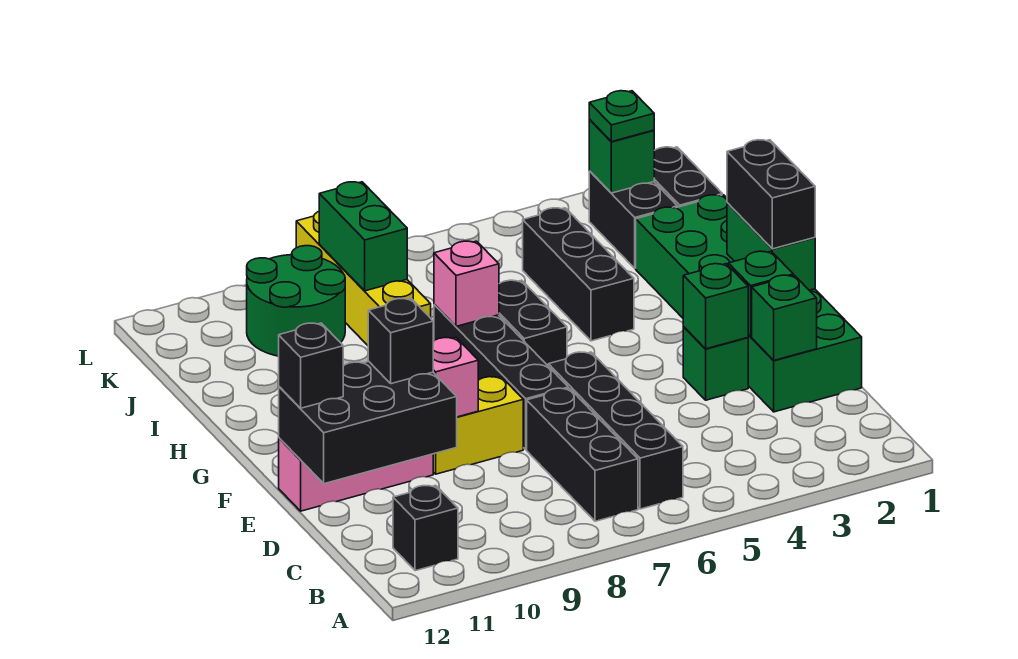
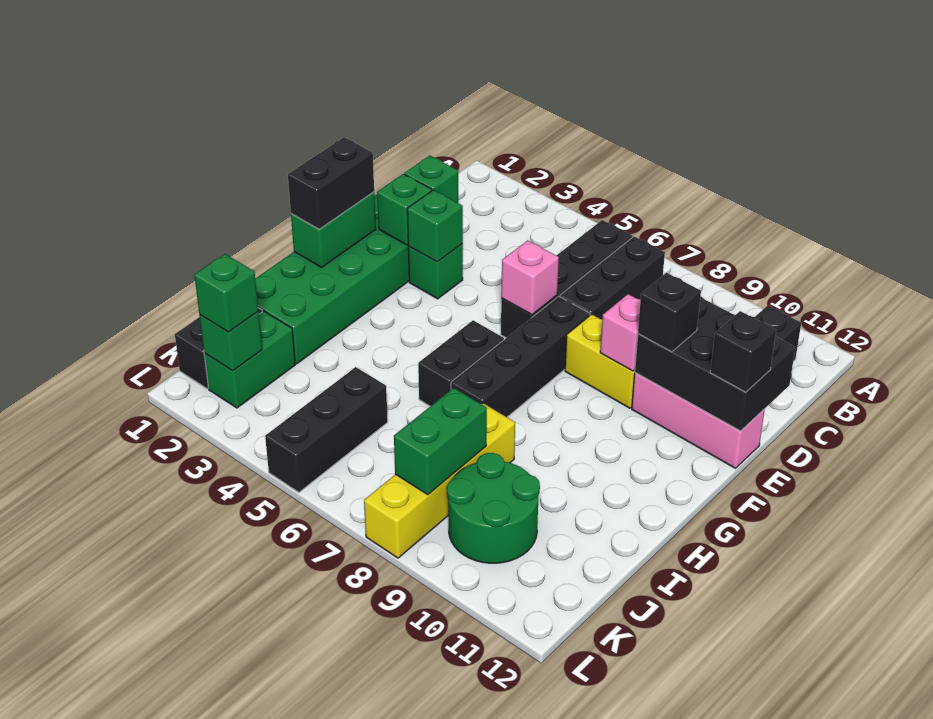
black 1x3 brick [523,208,634,341] -> black 1x3 brick moved to [265,367,388,492]
pink 1x1 brick [434,241,499,326] -> pink 1x1 brick moved to [501,240,559,315]
black 1x2 brick [589,171,677,268] -> green 1x2 brick [204,311,295,408]
green 1x1 plate [589,91,654,142] -> green 1x1 brick [195,254,258,332]

